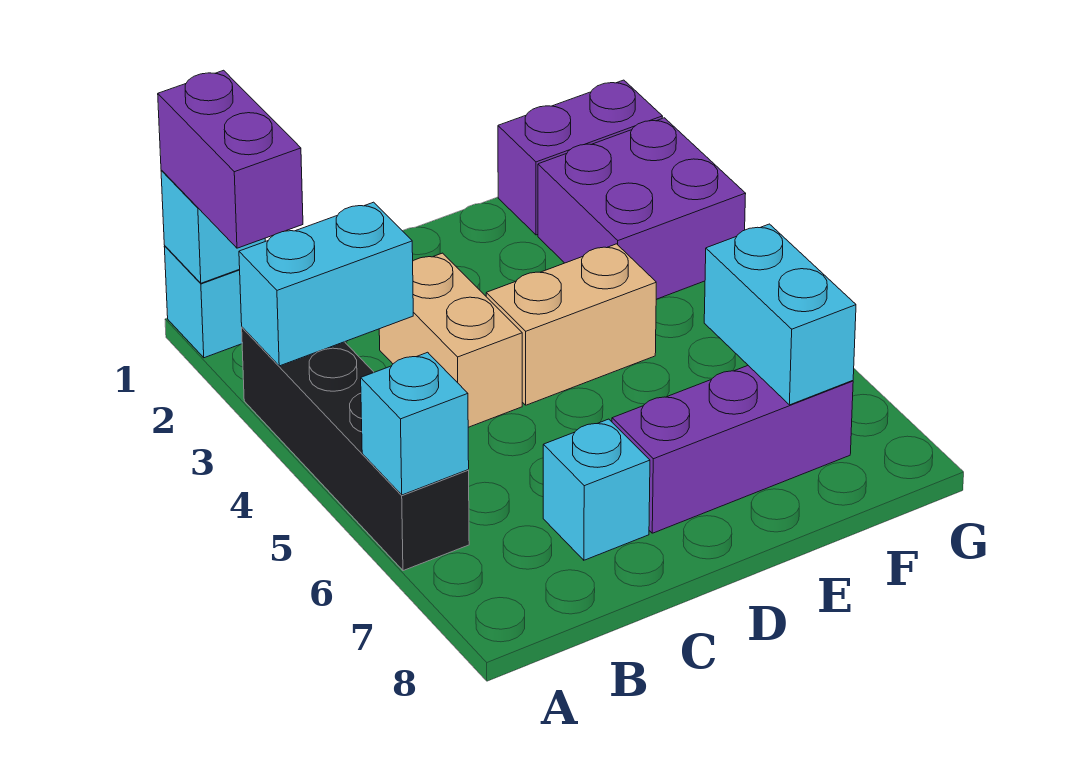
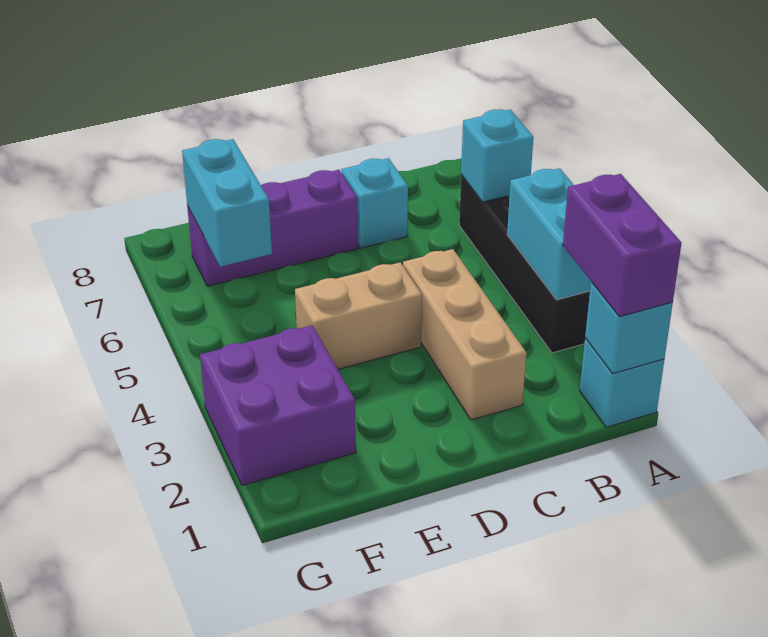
cyan 1x2 brick [239,202,413,366] -> cyan 1x2 brick turned to [507,168,591,300]
tan 1x2 brick [379,253,522,427] -> tan 1x3 brick [403,249,526,420]
purple 1x2 brick [498,80,663,235] -> none

